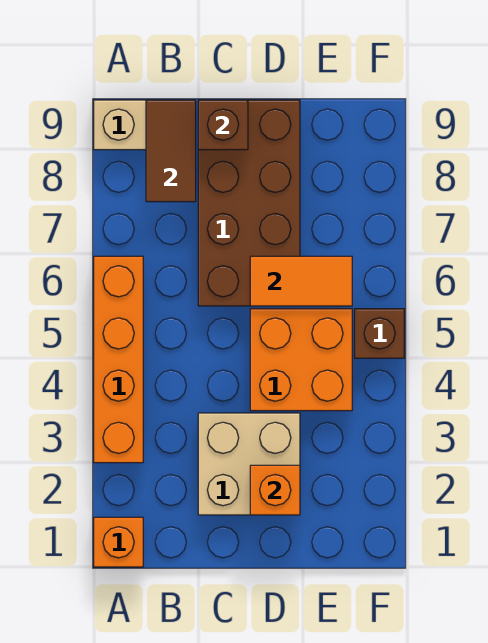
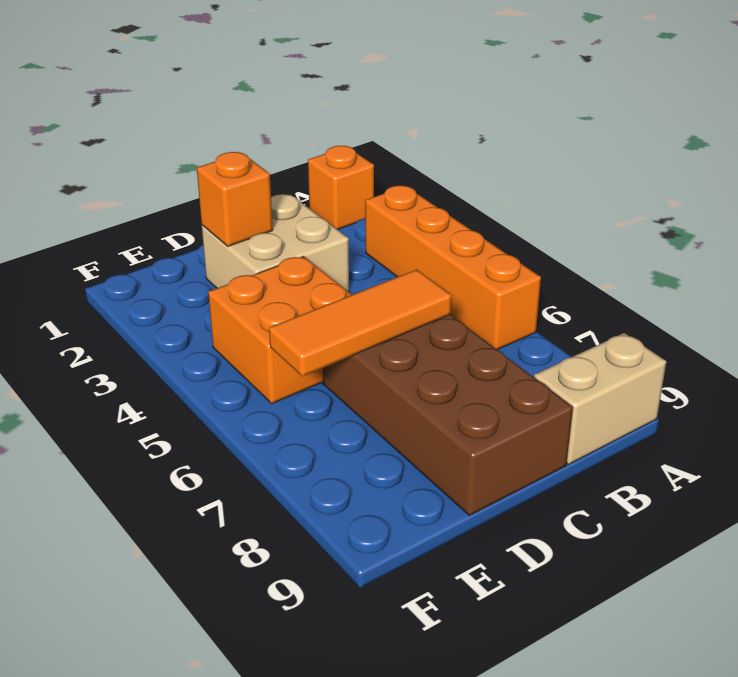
brown 1x2 tile [146,100,196,202] -> none
brown 1x1 brick [198,100,248,150] -> none
orange 1x2 tile [250,256,352,306] -> orange 1x3 tile [269,270,452,376]
brown 1x1 brick [355,309,404,358] -> none

